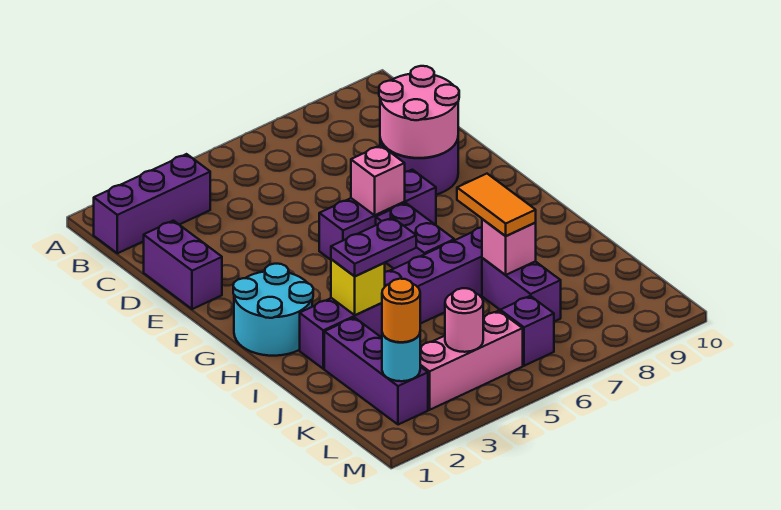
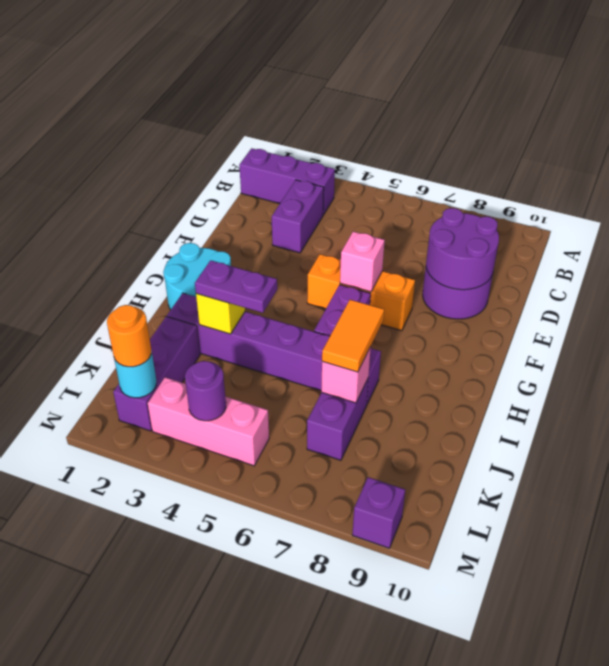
purple 1x2 brick [144,221,222,309] -> purple 1x2 brick moved to [272,180,324,253]
pink 2x2 round brick [379,66,459,158] -> purple 2x2 round brick [426,208,499,290]
purple 1x3 brick [319,170,436,260] -> orange 1x3 brick [307,254,415,331]
pink 1x1 round brick [445,288,483,352] -> purple 1x1 round brick [185,361,226,421]
purple 1x1 brick [500,296,554,366] -> purple 1x1 brick moved to [352,477,405,548]

